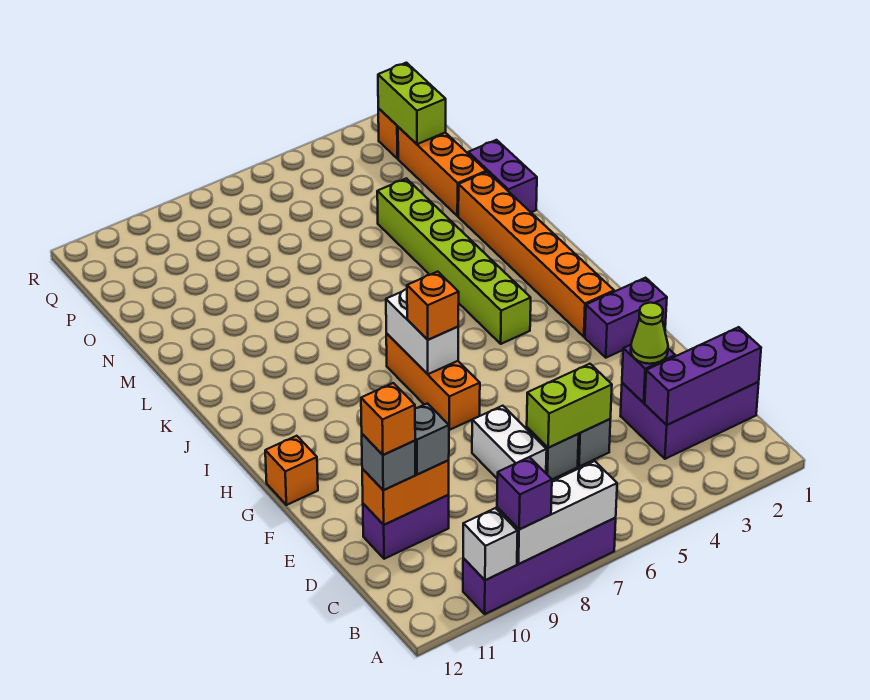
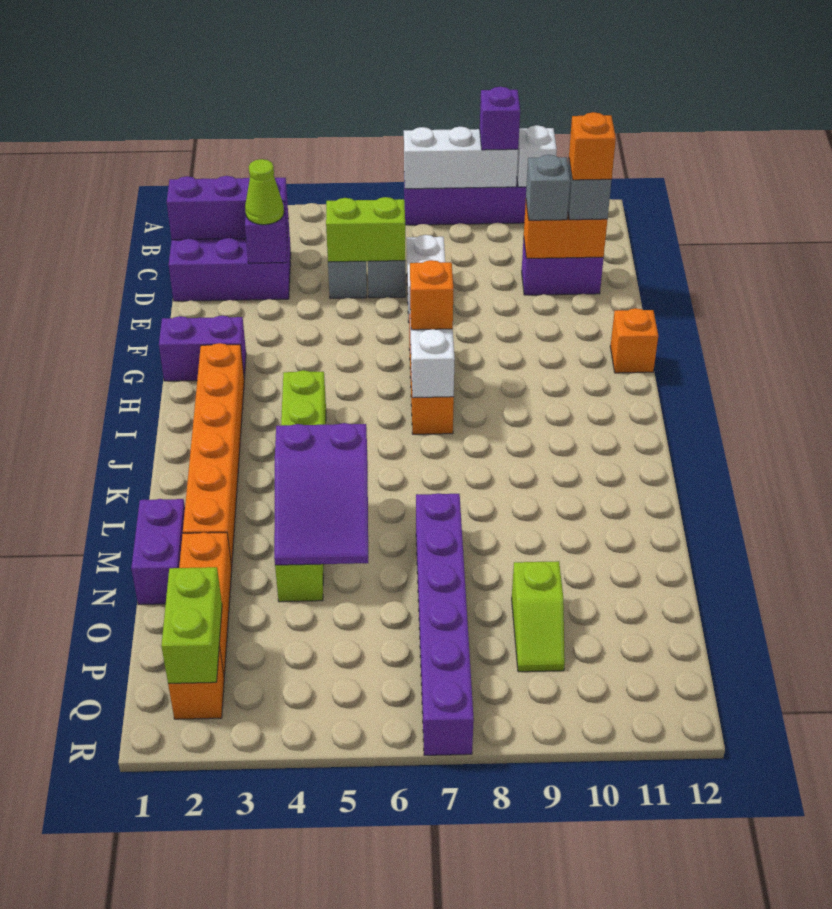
none -> purple 2x3 slope [274,423,368,565]
none -> purple 1x6 brick [416,493,474,755]
none -> lime 1x2 slope [512,561,565,672]

